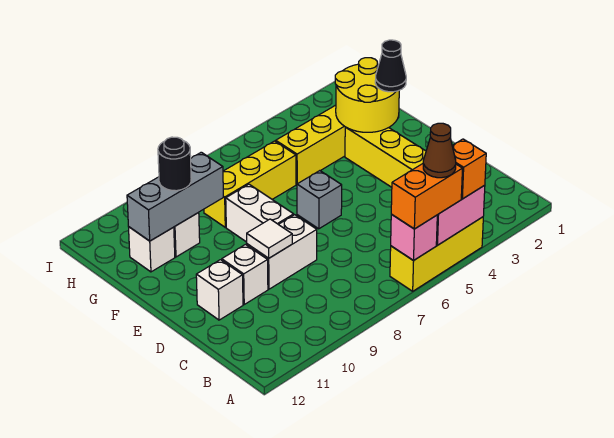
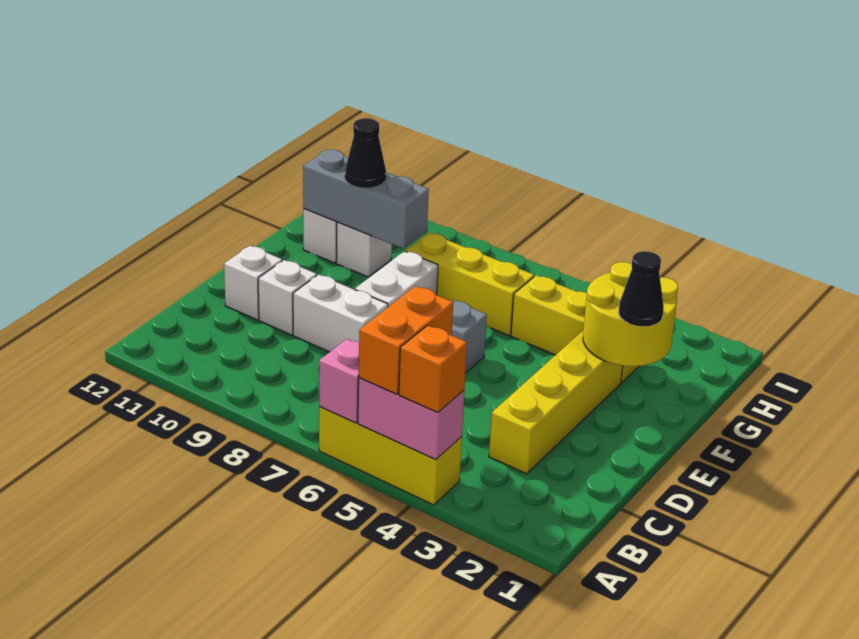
orange 1x2 brick [391,164,463,229] -> orange 1x2 brick turned to [359,286,453,394]
brown 1x1 cone [423,123,456,178] -> none
white 1x1 tile [247,219,292,258] -> none
black 1x1 round brick [158,137,191,191] -> black 1x1 cone [345,118,386,187]

